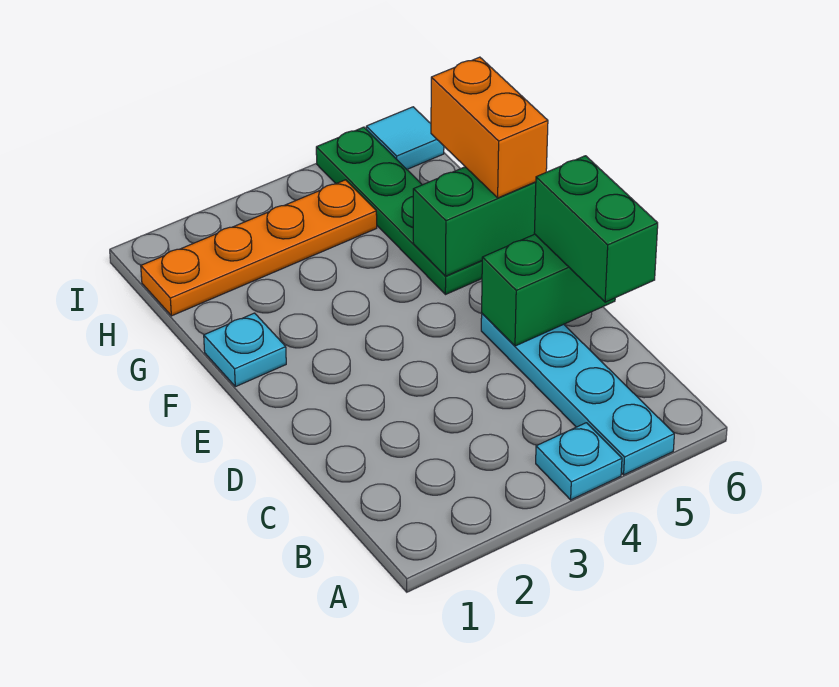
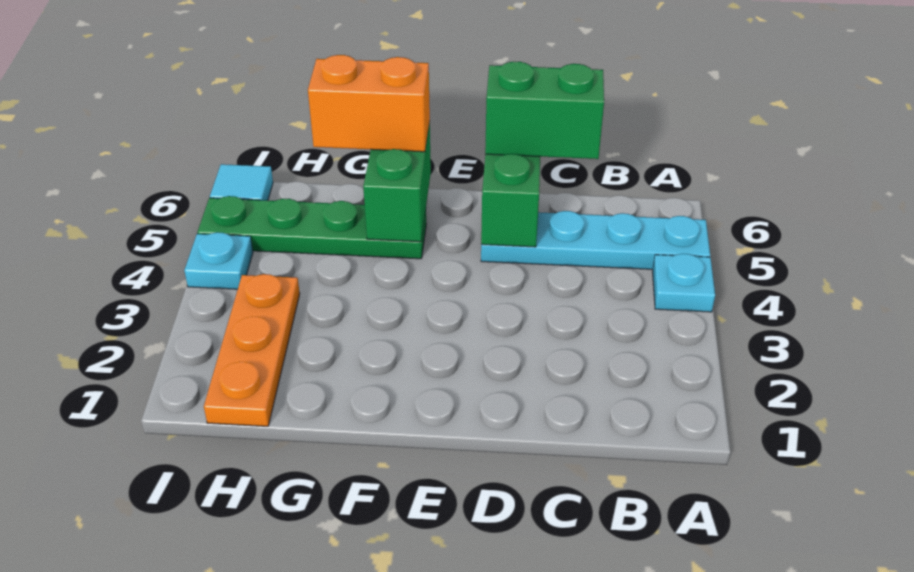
cyan 1x1 plate [204,313,286,387] -> cyan 1x1 plate moved to [184,232,253,289]
orange 1x4 plate [141,180,377,316] -> orange 1x3 plate [204,274,300,426]

